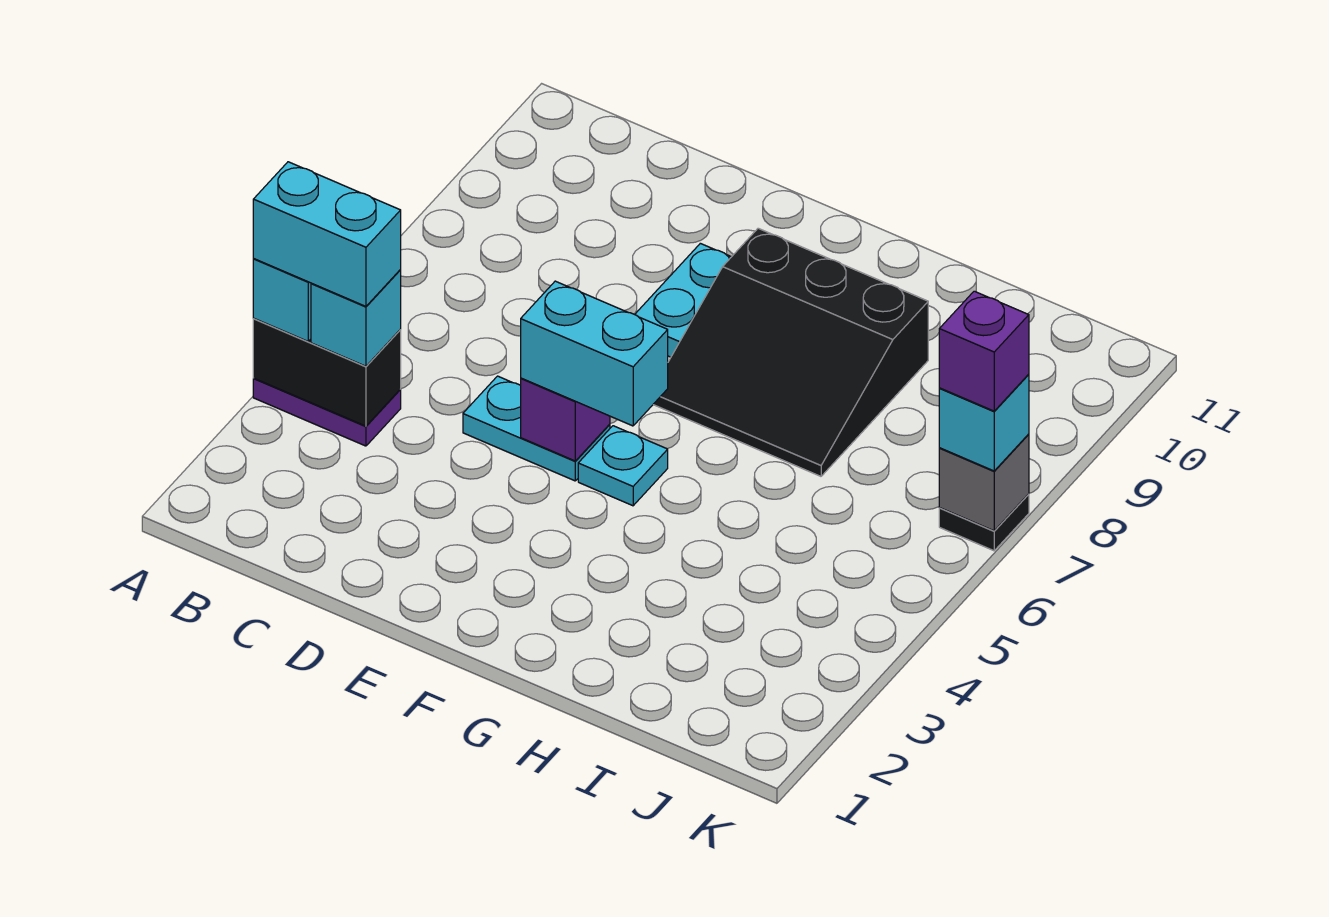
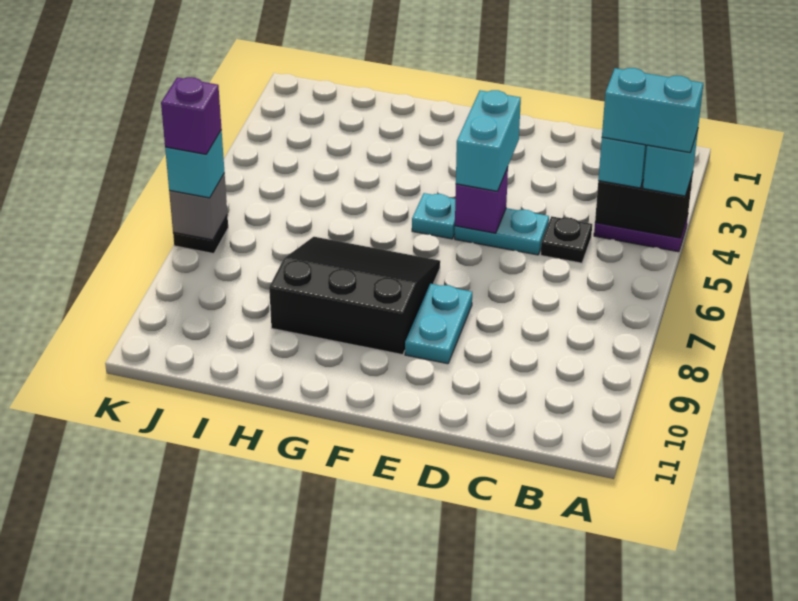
none -> black 1x1 plate [541,216,592,263]
cyan 1x2 brick [521,281,668,426] -> cyan 1x2 brick turned to [456,90,521,191]

